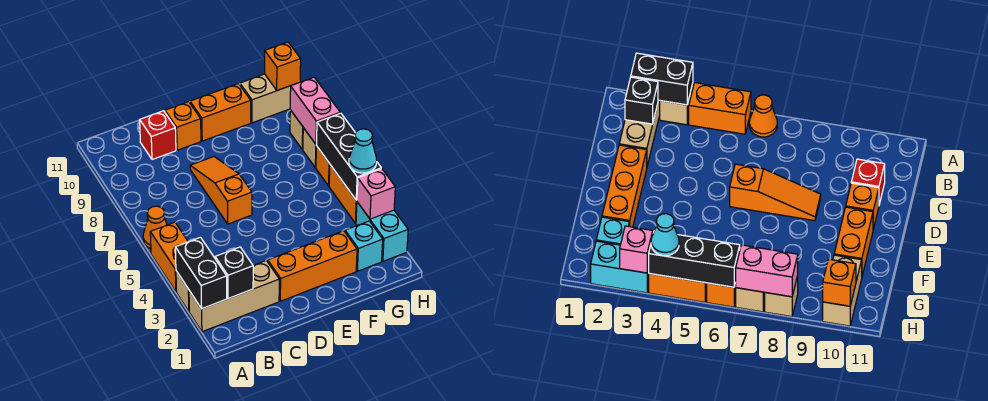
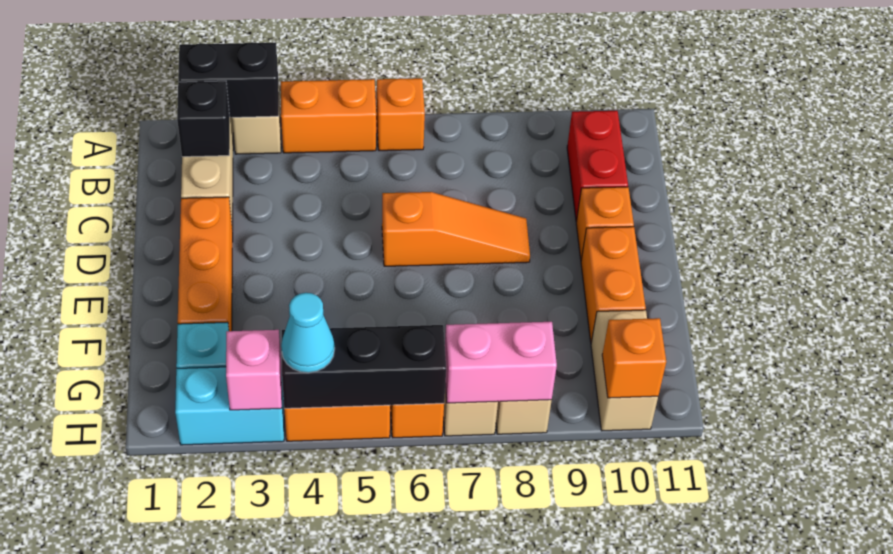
orange 1x1 cone [143,206,167,249] -> orange 1x1 brick [377,78,425,151]
red 1x1 brick [140,111,176,160] -> red 1x2 brick [567,111,628,222]

